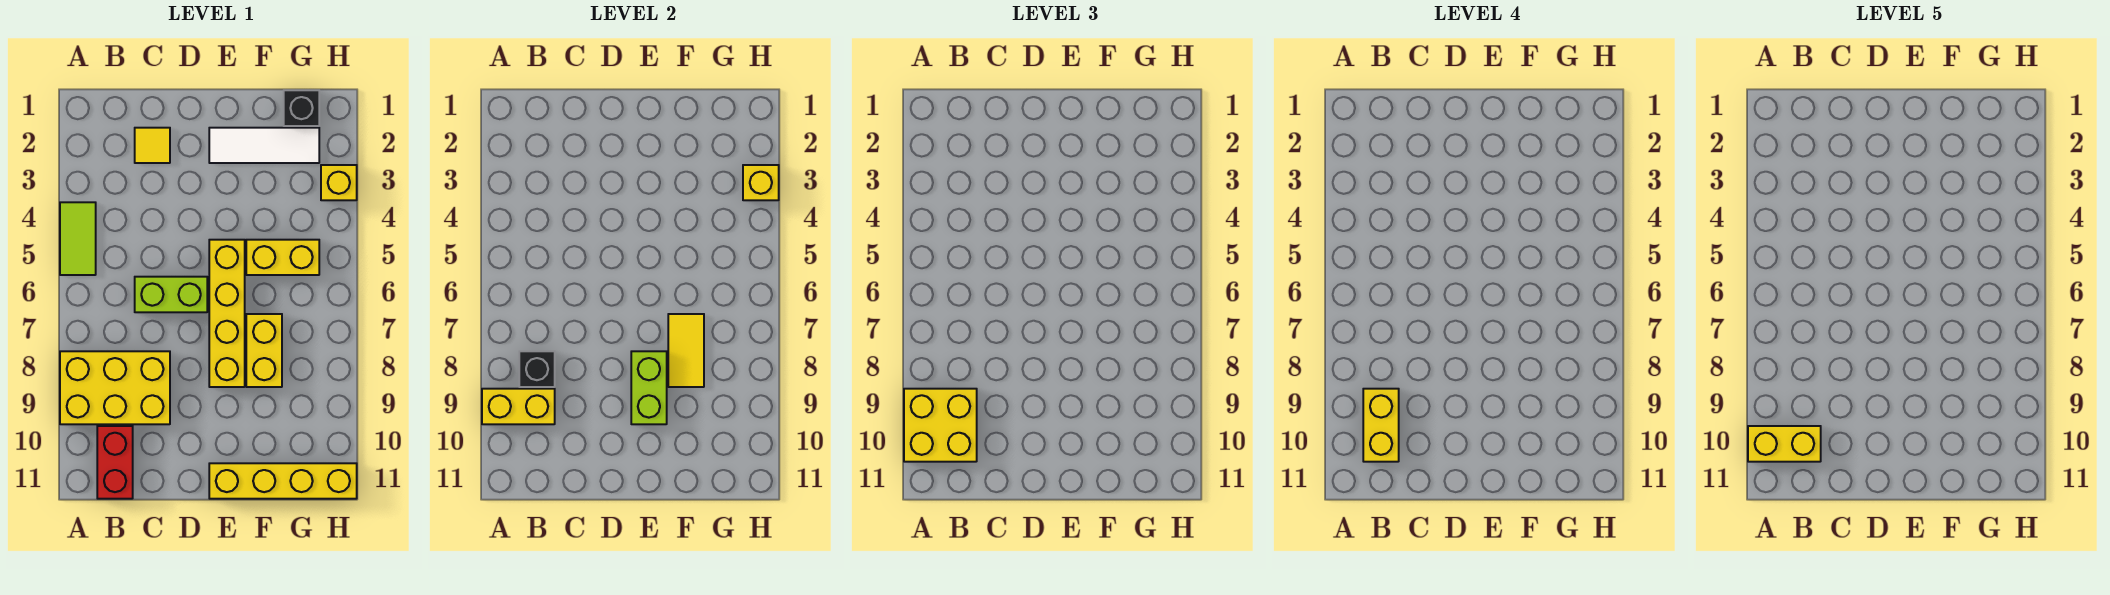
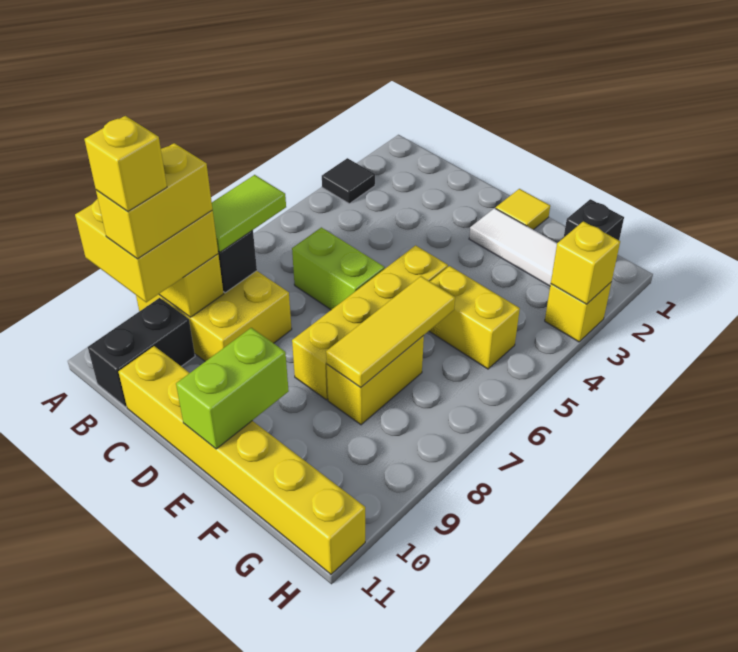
none -> black 1x1 tile [322,158,375,204]
lime 1x2 tile [60,202,96,275] -> lime 1x2 tile moved to [212,175,286,252]
yellow 1x2 brick [1748,426,1821,462] -> yellow 1x1 brick [84,116,167,211]
red 1x2 brick [97,426,133,499] -> black 1x2 brick [88,298,195,407]
yellow 1x1 tile [135,128,170,163] -> yellow 1x1 tile moved to [496,189,550,230]
lime 1x2 brick [631,351,667,424] -> lime 1x2 brick moved to [176,328,289,449]
yellow 1x4 brick [209,463,357,499] -> yellow 1x6 brick [119,346,365,574]
yellow 1x2 tile [668,314,704,387] -> yellow 1x3 tile [326,276,455,388]

